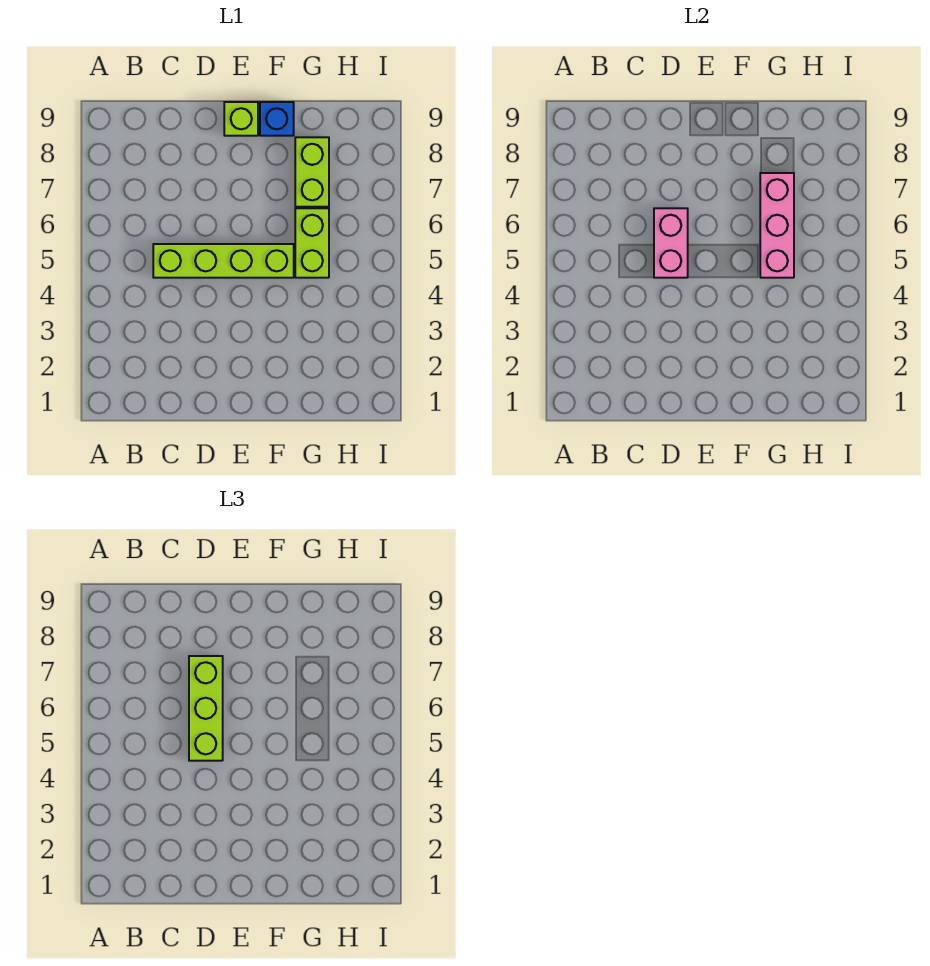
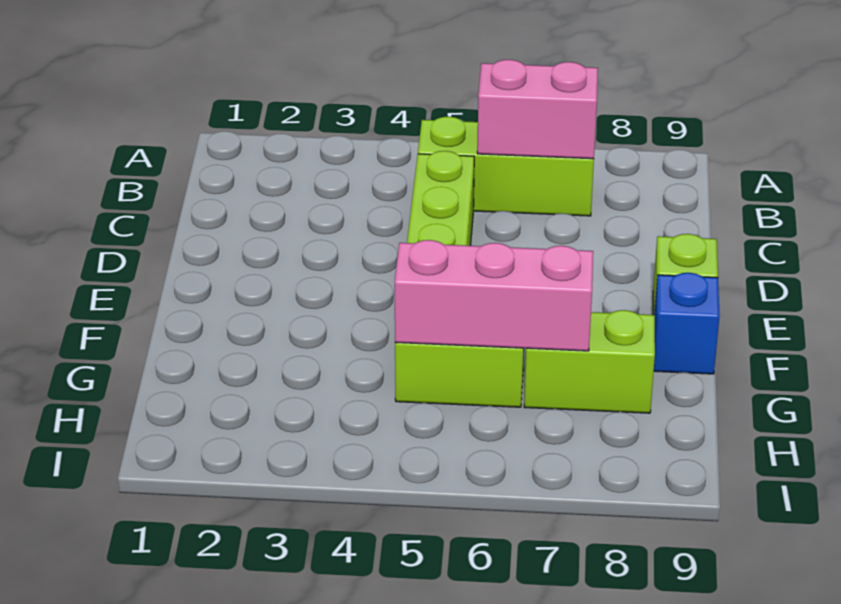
pink 1x2 brick [654,208,688,278] -> pink 1x2 brick moved to [477,60,598,159]
lime 1x3 brick [189,656,223,761] -> lime 1x3 brick moved to [418,117,594,216]

